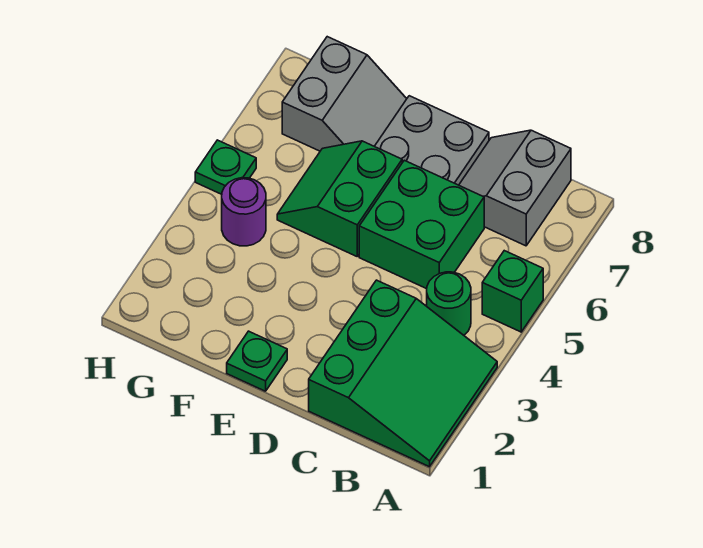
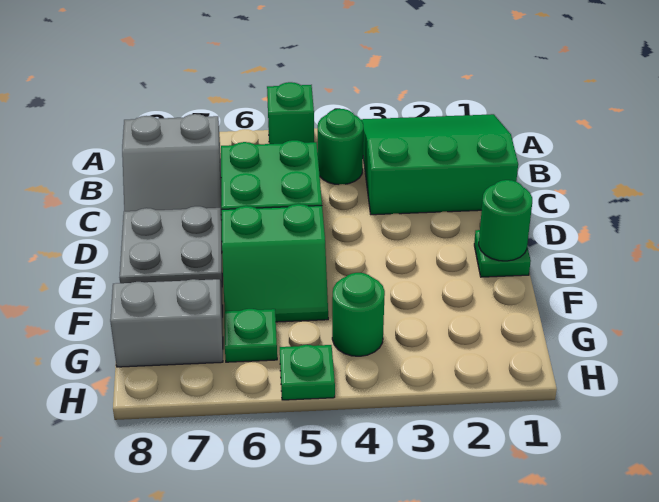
none -> green 1x1 round brick [479,180,532,261]
purple 1x1 round brick [222,178,266,246] -> green 1x1 round brick [332,273,385,356]
none -> green 1x1 plate [224,309,277,362]

